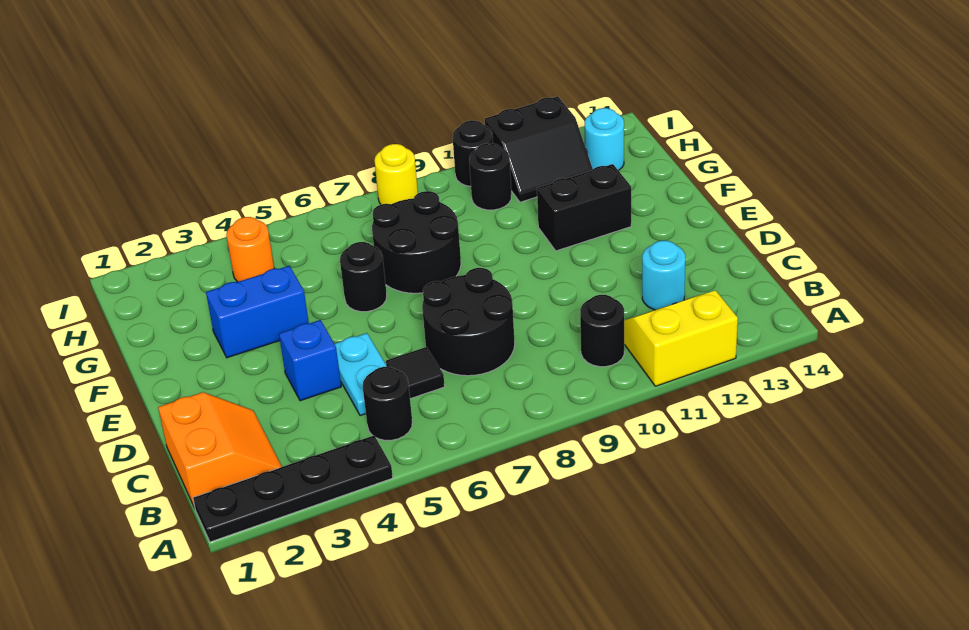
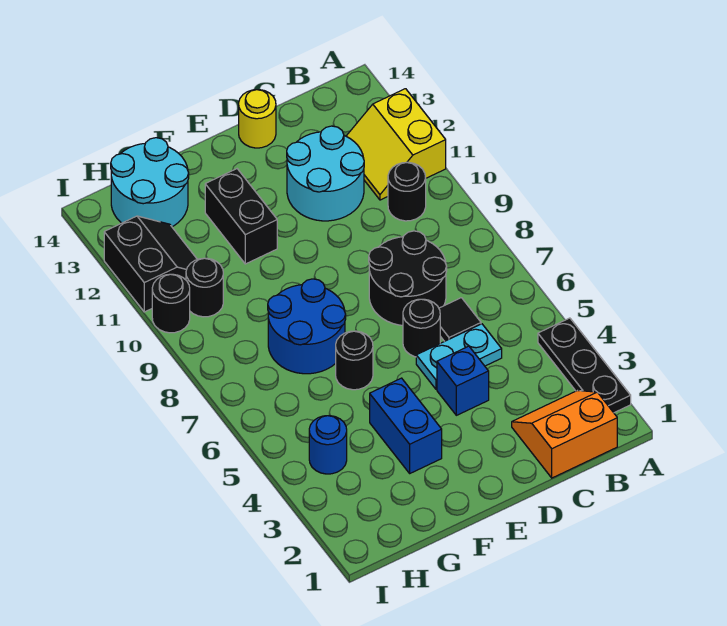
black 1x4 plate [193,436,393,542] -> black 1x3 plate [538,318,631,413]
black 1x1 round brick [363,367,412,440] -> black 1x1 round brick moved to [403,299,440,357]
cyan 1x1 round brick [642,241,685,310] -> cyan 2x2 round brick [287,126,364,221]
black 2x2 round brick [372,191,461,293] -> blue 2x2 round brick [268,279,346,374]
orange 1x1 round brick [226,217,274,282] -> blue 1x1 round brick [309,416,347,474]
cyan 1x1 round brick [585,108,624,171] -> cyan 2x2 round brick [111,138,189,227]
yellow 1x1 round brick [374,144,418,204] -> yellow 1x1 round brick moved to [239,90,276,148]

